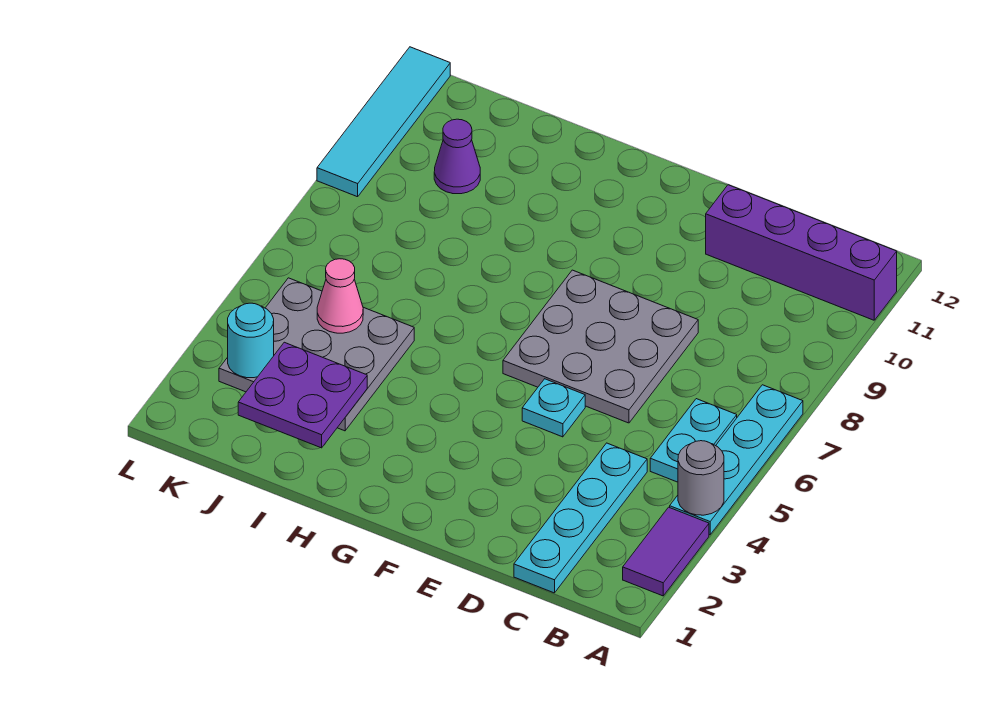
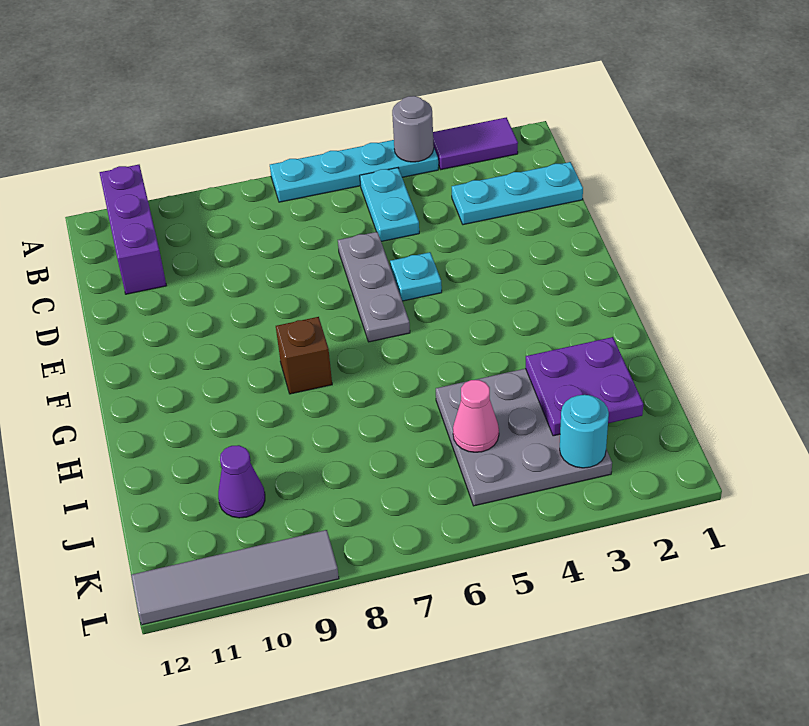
purple 1x4 brick [706,185,897,320] -> purple 1x3 brick [100,165,166,294]
cyan 1x2 plate [650,399,737,482] -> cyan 1x2 plate turned to [360,168,419,242]
cyan 1x4 plate [514,443,647,593] -> cyan 1x3 plate [452,162,583,225]
grey 3x3 plate [503,270,698,423] -> grey 1x3 plate [338,232,410,342]
none -> brown 1x1 brick [276,317,332,394]
cyan 1x4 tile [317,47,450,197] -> grey 1x4 tile [131,530,339,625]

